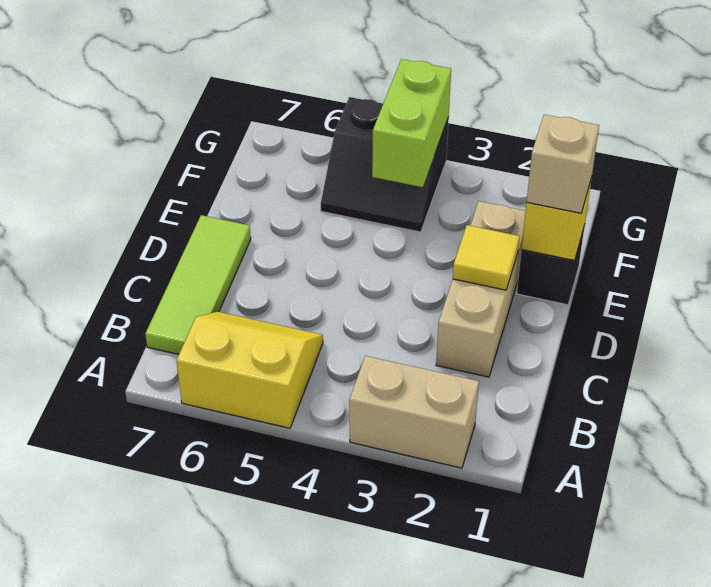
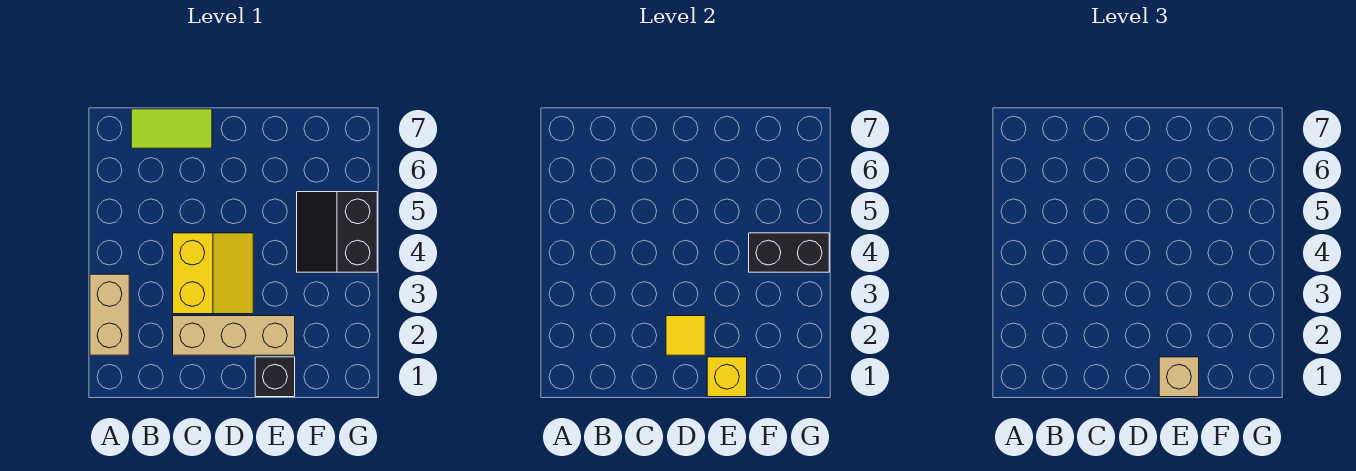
yellow 2x2 slope [176,312,323,428] -> yellow 2x2 slope moved to [173,233,253,314]
lime 1x3 tile [145,215,251,354] -> lime 1x2 tile [131,109,212,148]
lime 1x2 brick [372,59,451,187] -> black 1x2 brick [749,233,829,272]

